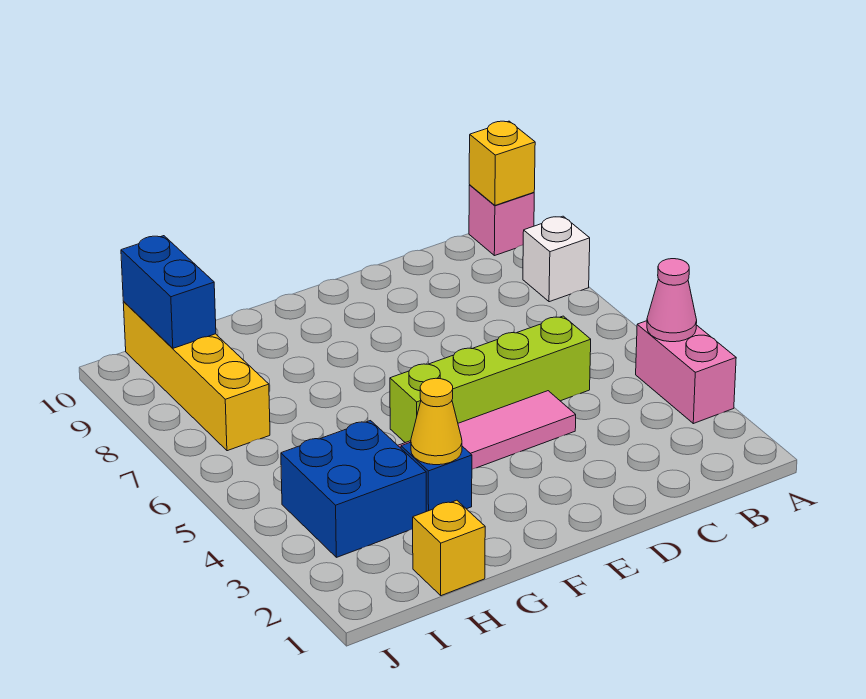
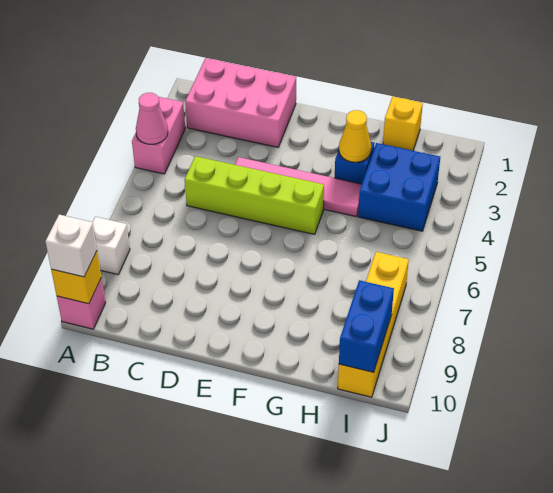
none -> white 1x1 brick [45,215,97,277]
none -> pink 2x3 brick [185,58,296,147]

